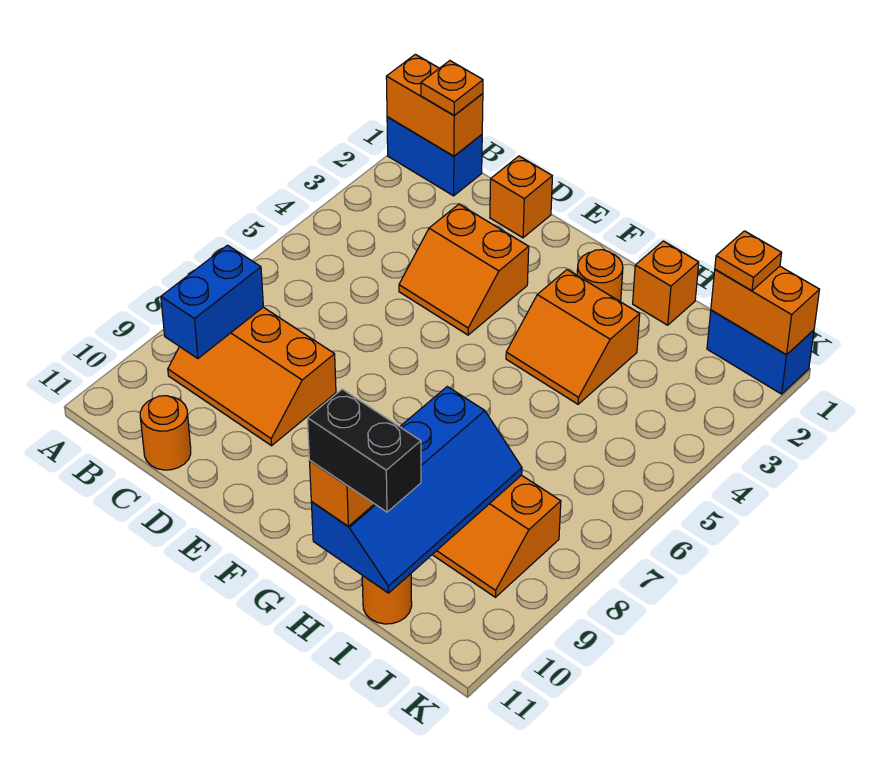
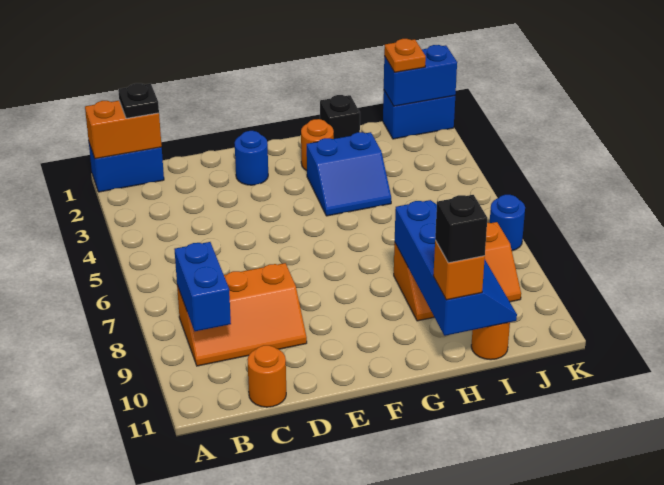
orange 1x1 plate [421,61,483,115] -> black 1x1 plate [118,83,159,118]
orange 1x1 brick [490,156,552,238] -> none
orange 2x2 slope [399,204,529,335] -> none
none -> blue 1x1 round brick [235,131,268,185]
orange 2x2 slope [506,270,640,404] -> blue 2x2 slope [307,132,391,216]
orange 1x1 brick [633,241,699,325] -> black 1x1 brick [320,95,360,139]
black 1x2 brick [308,389,421,512] -> black 1x1 brick [435,195,487,263]
orange 1x2 brick [711,266,820,355] -> blue 1x2 brick [384,45,457,106]
none -> blue 1x1 round brick [490,195,525,251]

